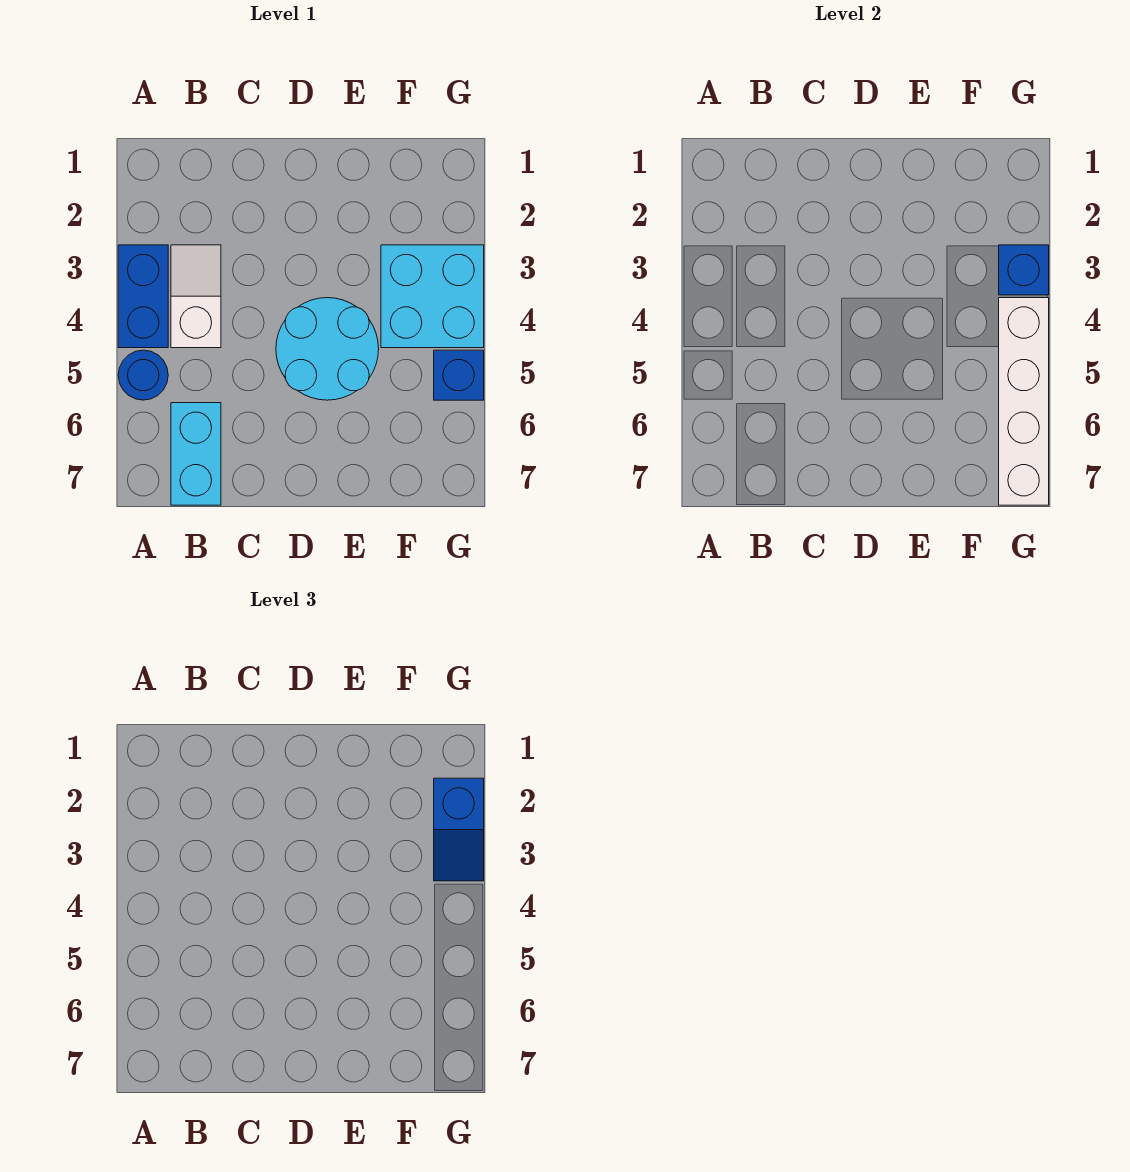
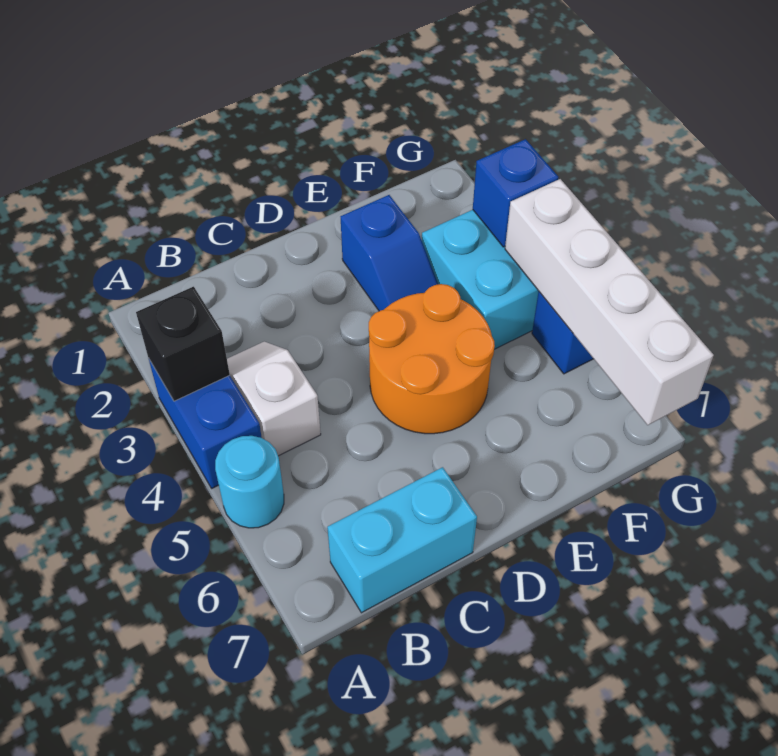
none -> black 1x1 brick [136,287,230,401]
blue 1x1 round brick [118,350,168,400] -> cyan 1x1 round brick [215,436,284,528]
cyan 1x2 brick [171,403,221,505] -> cyan 1x2 brick turned to [327,467,477,613]
cyan 2x2 round brick [276,298,379,400] -> orange 2x2 round brick [369,284,495,434]
blue 1x2 slope [434,778,484,881] -> blue 1x2 slope moved to [341,195,438,311]

